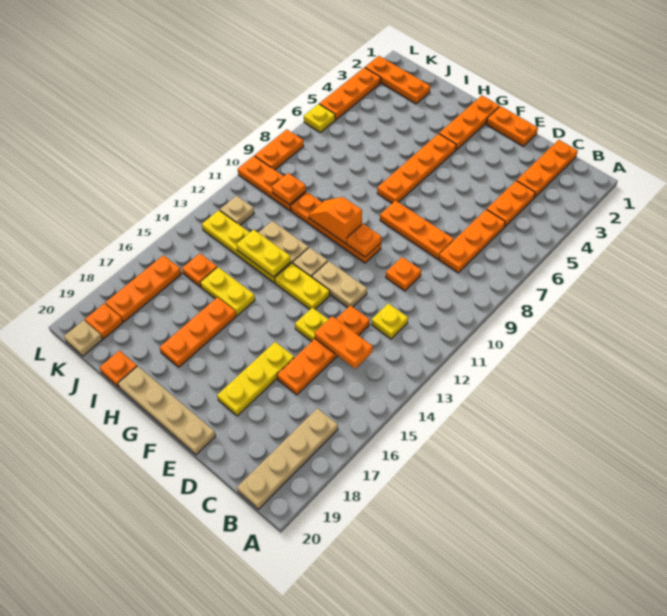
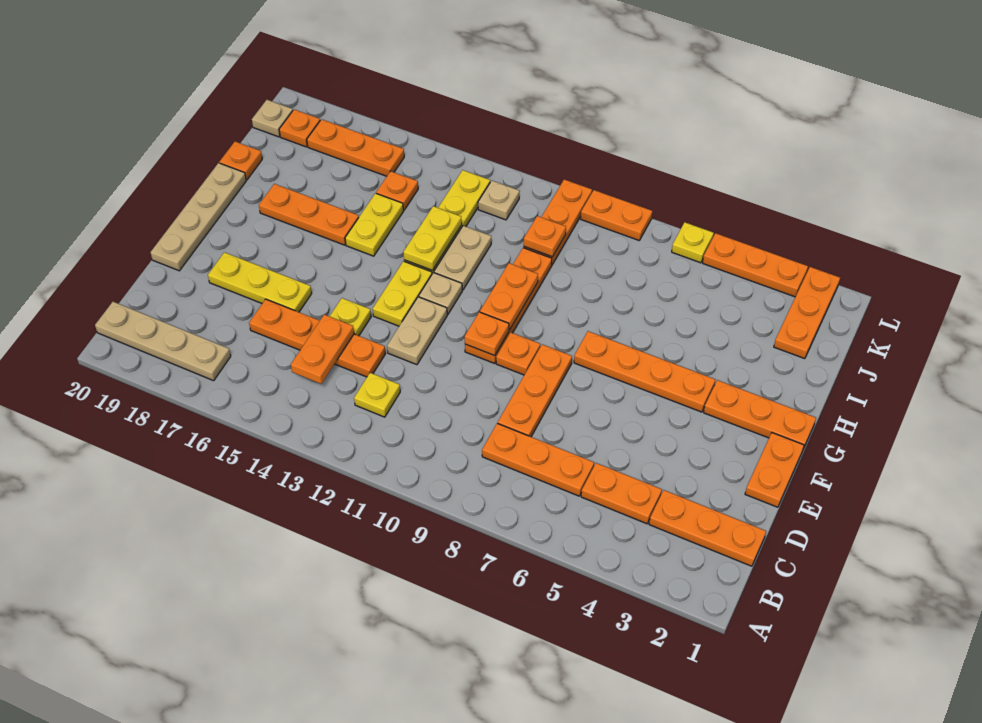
orange 1x1 plate [386,257,421,291] -> orange 1x1 plate moved to [496,332,540,375]
orange 1x2 slope [309,197,362,243] -> orange 1x2 plate [480,263,538,330]

